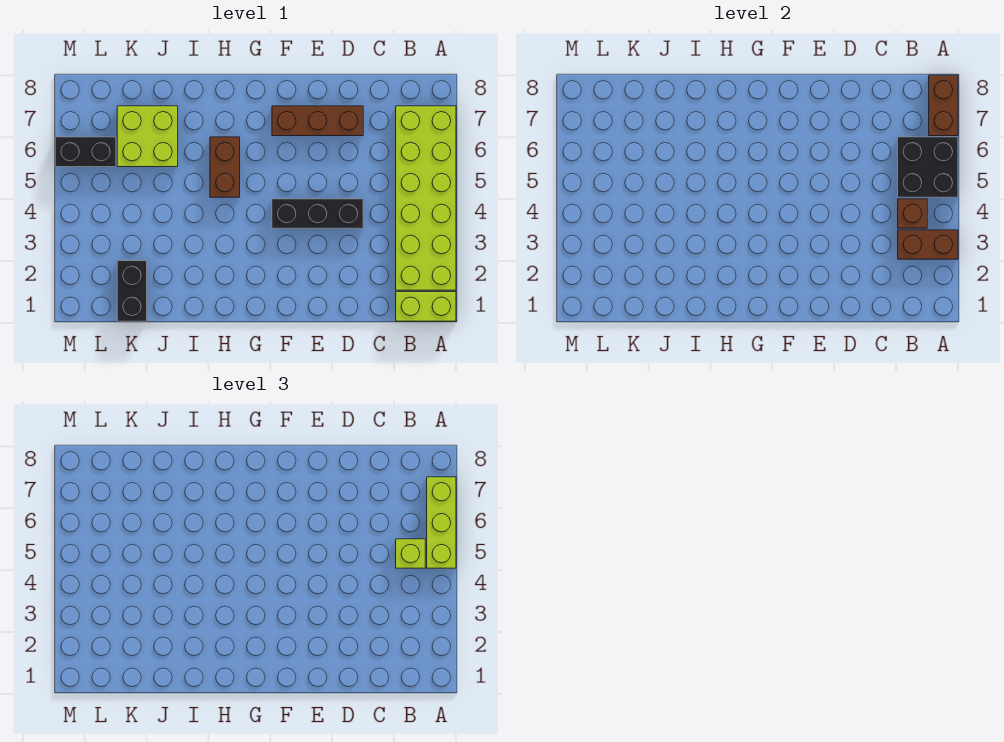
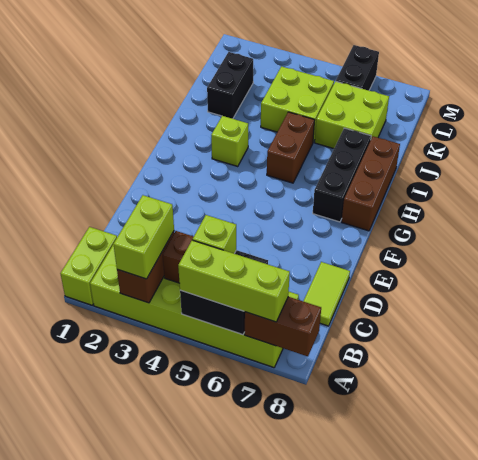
none -> lime 1x2 brick [113,195,174,279]
none -> lime 1x2 tile [303,262,350,326]
black 1x3 brick [272,199,363,228] -> black 1x3 brick moved to [313,128,371,222]
brown 1x3 brick [272,106,363,136] -> brown 1x3 brick moved to [342,136,400,231]
none -> lime 1x1 brick [211,116,248,166]
brown 1x2 brick [210,137,240,197] -> brown 1x2 brick turned to [267,112,315,183]
none -> lime 2x2 brick [261,66,334,142]
black 1x2 brick [117,261,147,321] -> black 1x2 brick turned to [207,52,253,119]

